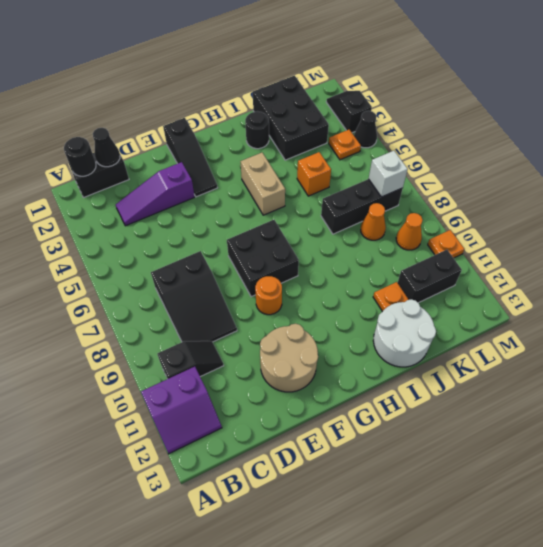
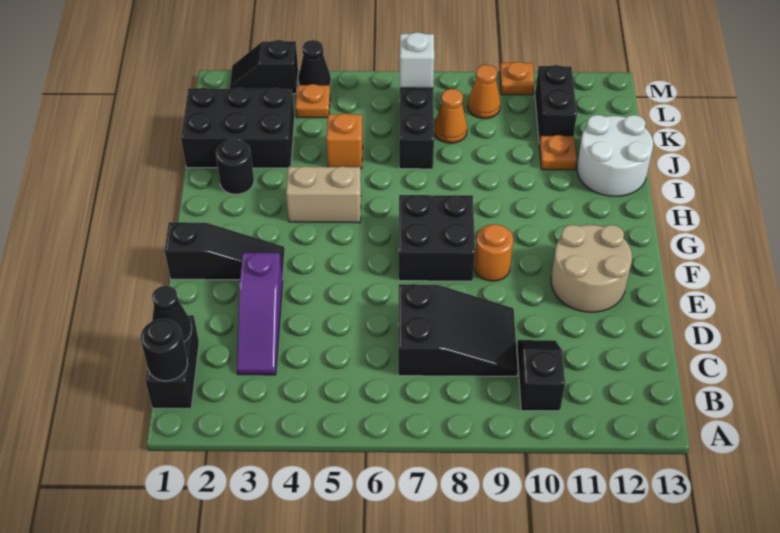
purple 2x2 slope [141,367,222,454] -> none

